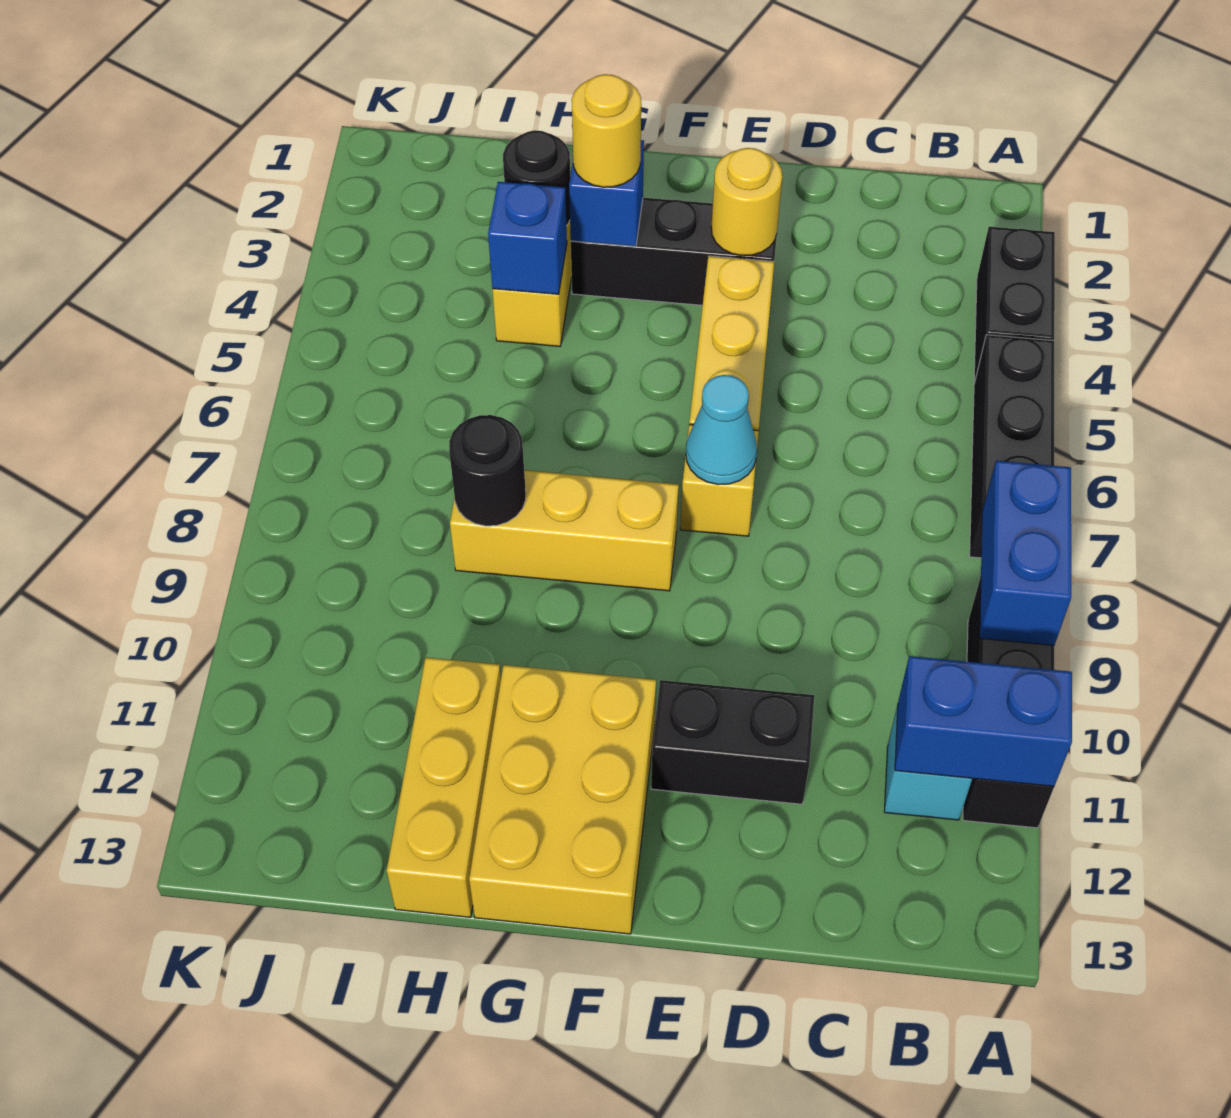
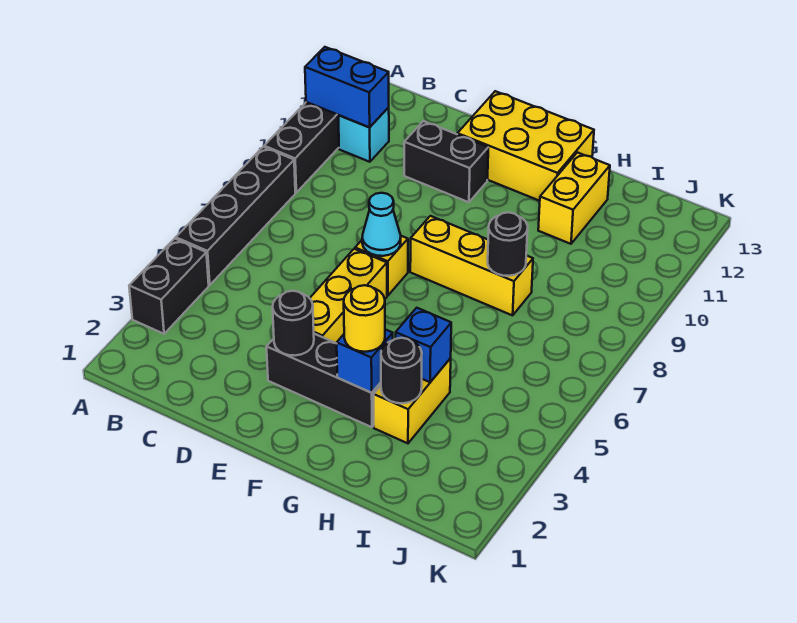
black 1x3 brick [970,335,1054,558] -> black 1x4 brick [176,147,295,285]
blue 1x2 brick [980,461,1071,646] -> none
yellow 1x1 round brick [711,148,782,256] -> black 1x1 round brick [273,291,314,356]
yellow 2x3 brick [469,665,656,934] -> yellow 2x3 brick turned to [457,91,594,201]
yellow 1x3 brick [387,657,501,917] -> yellow 1x2 brick [538,152,610,244]

